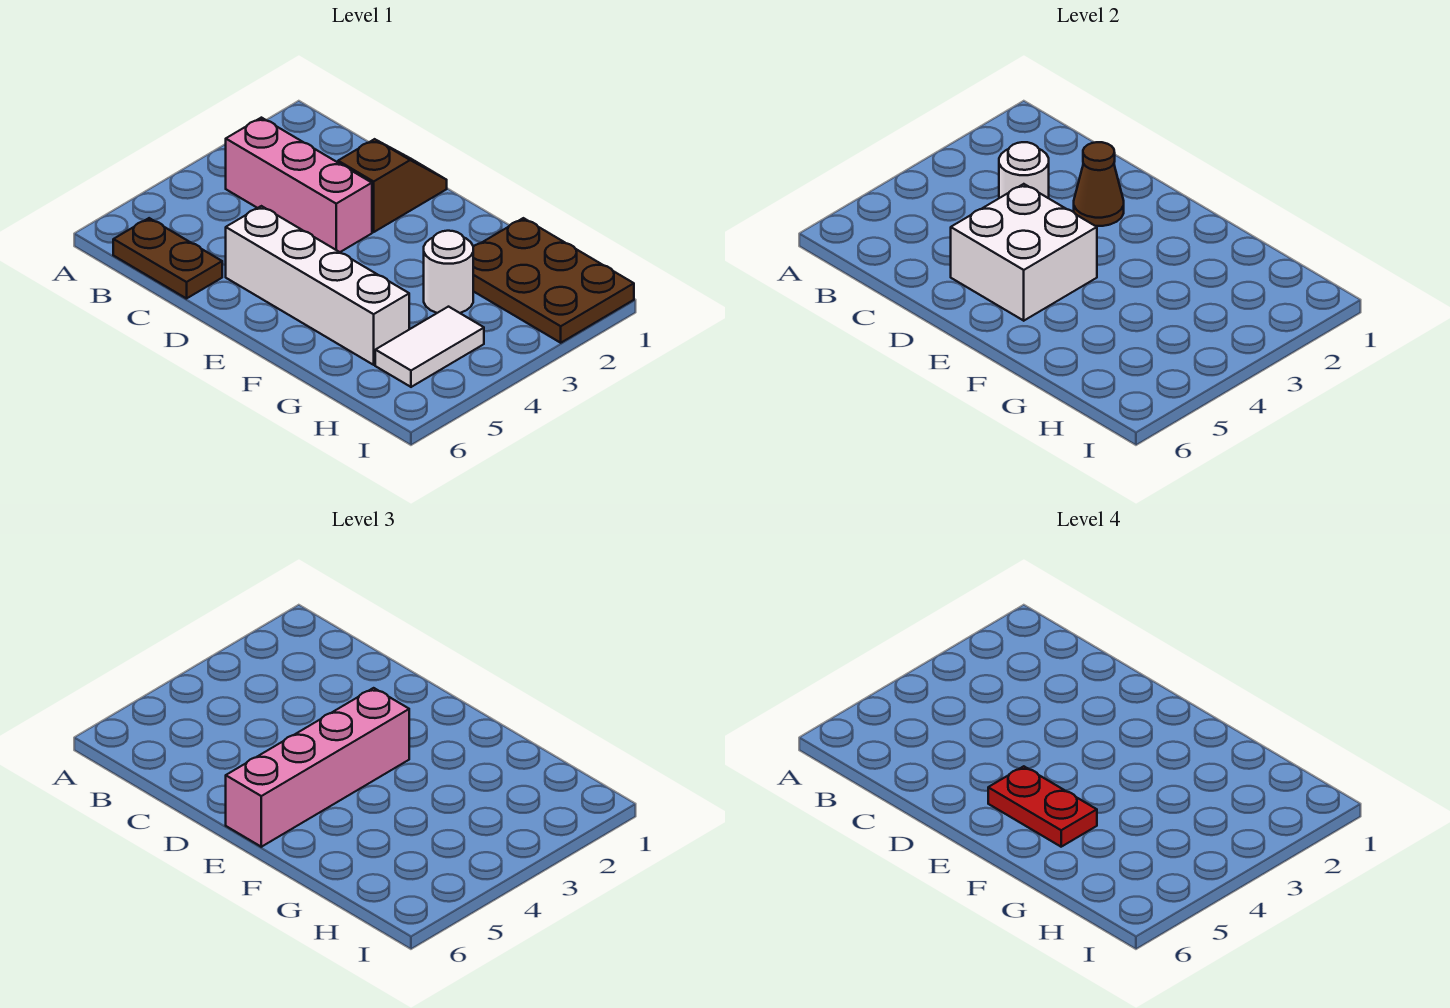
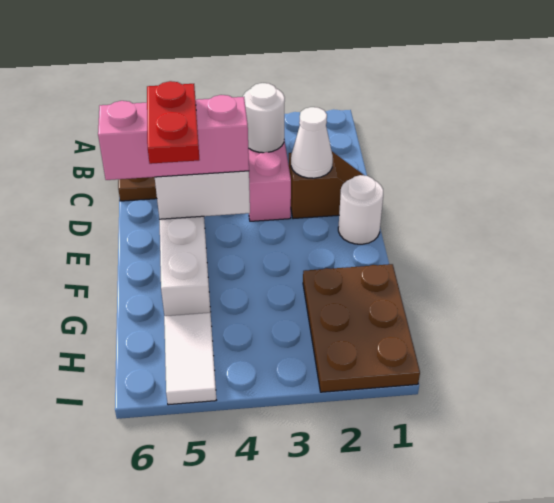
brown 1x1 cone [1074,142,1124,226] -> white 1x1 cone [291,107,333,178]
pink 1x4 brick [226,688,409,847] -> pink 1x3 brick [98,95,249,180]
white 1x1 round brick [424,231,473,313] -> white 1x1 round brick moved to [338,175,383,244]
white 1x2 tile [375,307,484,387] -> white 1x2 tile turned to [164,313,216,405]

